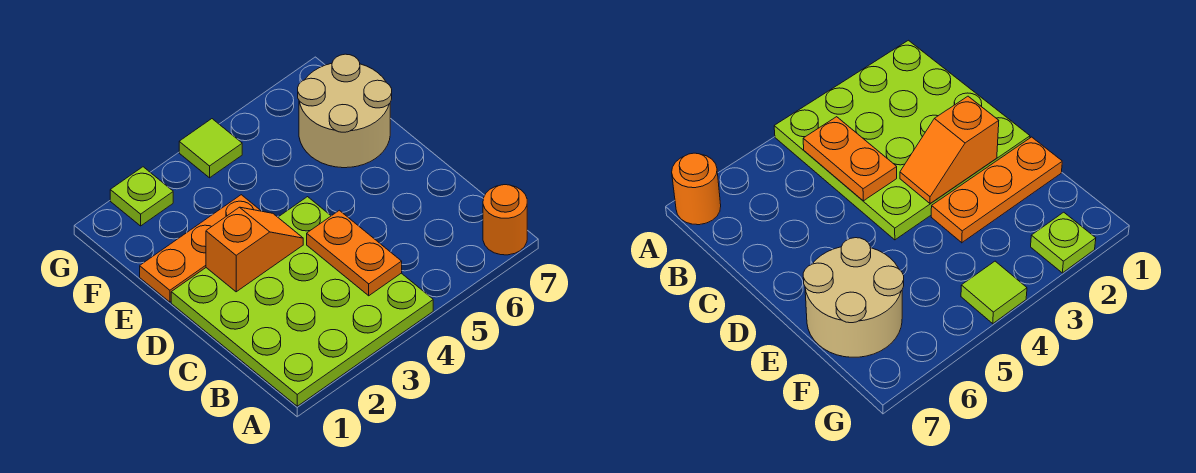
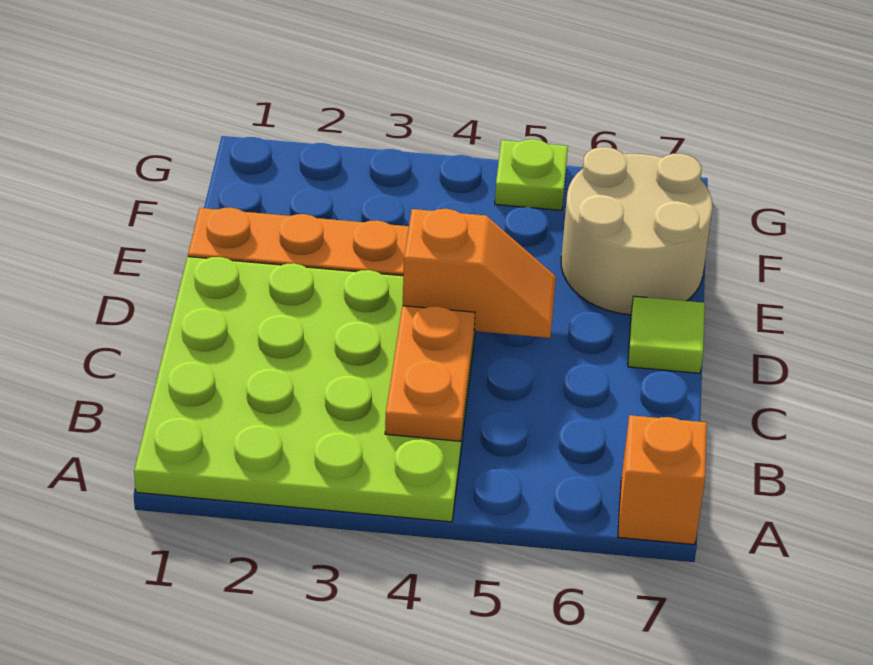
orange 1x1 round brick [483,185,527,255] -> orange 1x1 brick [618,415,707,545]
orange 1x2 slope [206,207,303,292] -> orange 1x2 slope moved to [403,209,556,338]
lime 1x1 plate [110,167,173,226] -> lime 1x1 plate moved to [495,139,568,210]
lime 1x1 tile [179,119,242,178] -> lime 1x1 tile moved to [628,296,705,373]

